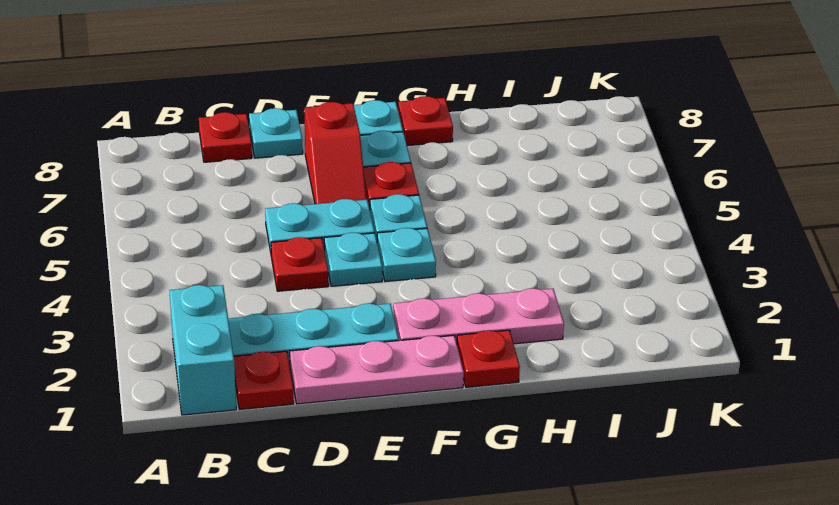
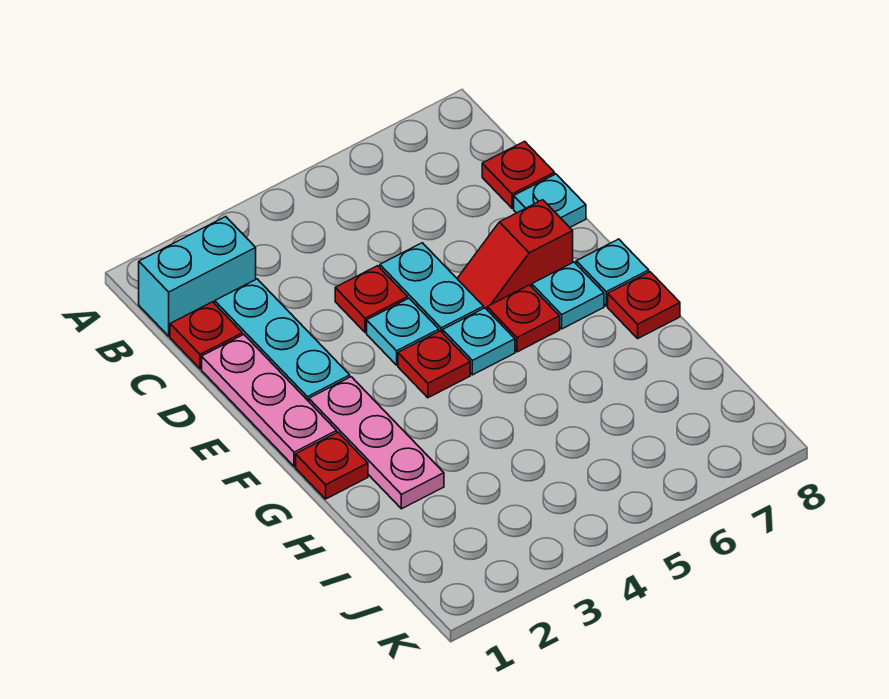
cyan 1x1 plate [377,228,436,282] -> red 1x1 plate [398,331,470,398]

